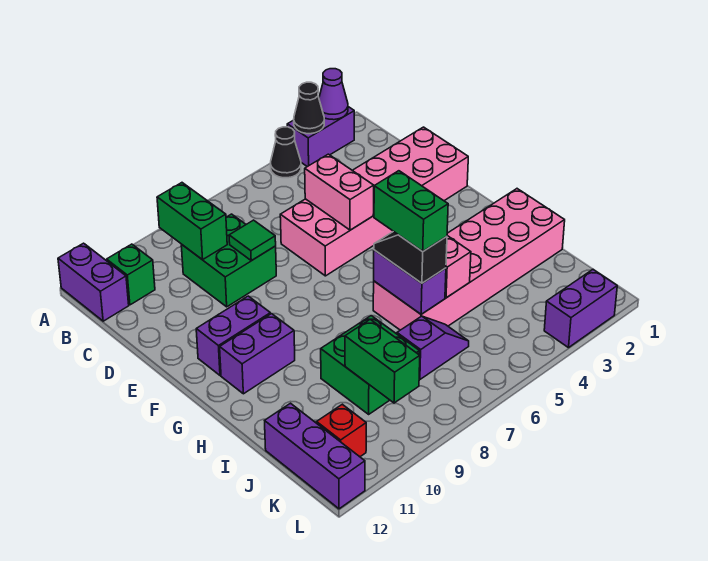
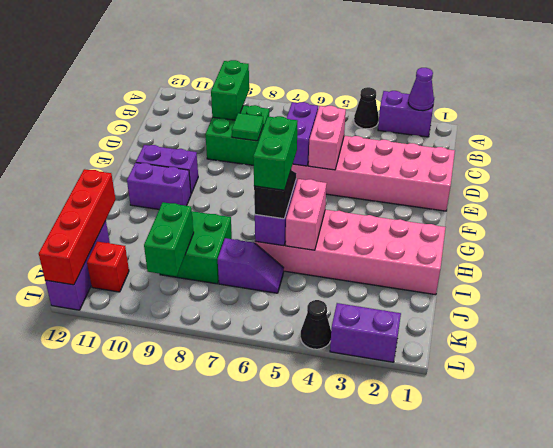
black 1x1 cone [294,82,324,134] -> black 1x1 cone moved to [301,300,331,349]
purple 1x2 brick [58,243,129,321] -> purple 1x2 brick moved to [287,102,318,166]
green 1x1 brick [107,244,155,305] -> none
none -> red 1x4 brick [39,169,116,285]

